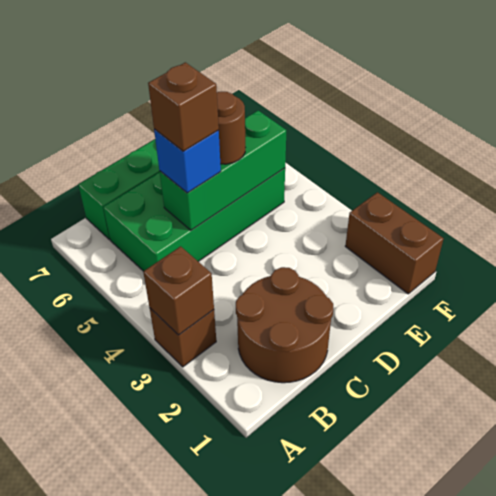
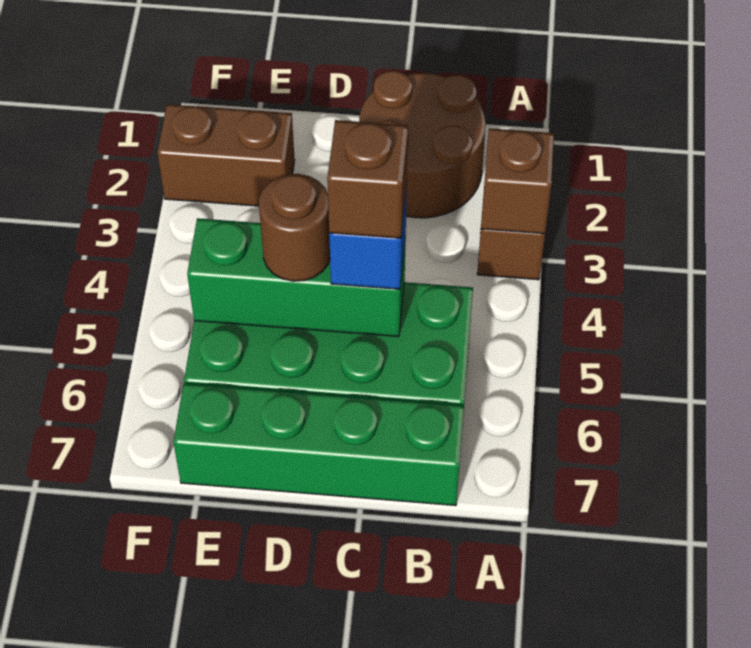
brown 1x2 brick [345,192,444,294] -> brown 1x2 brick turned to [157,104,295,206]

